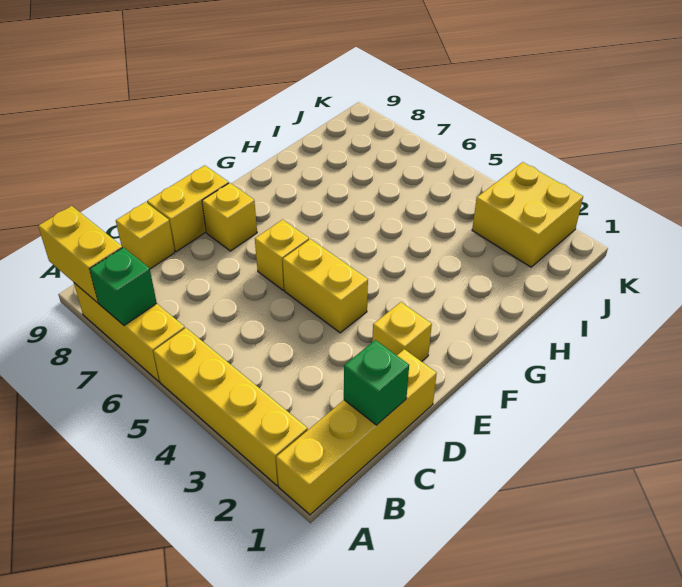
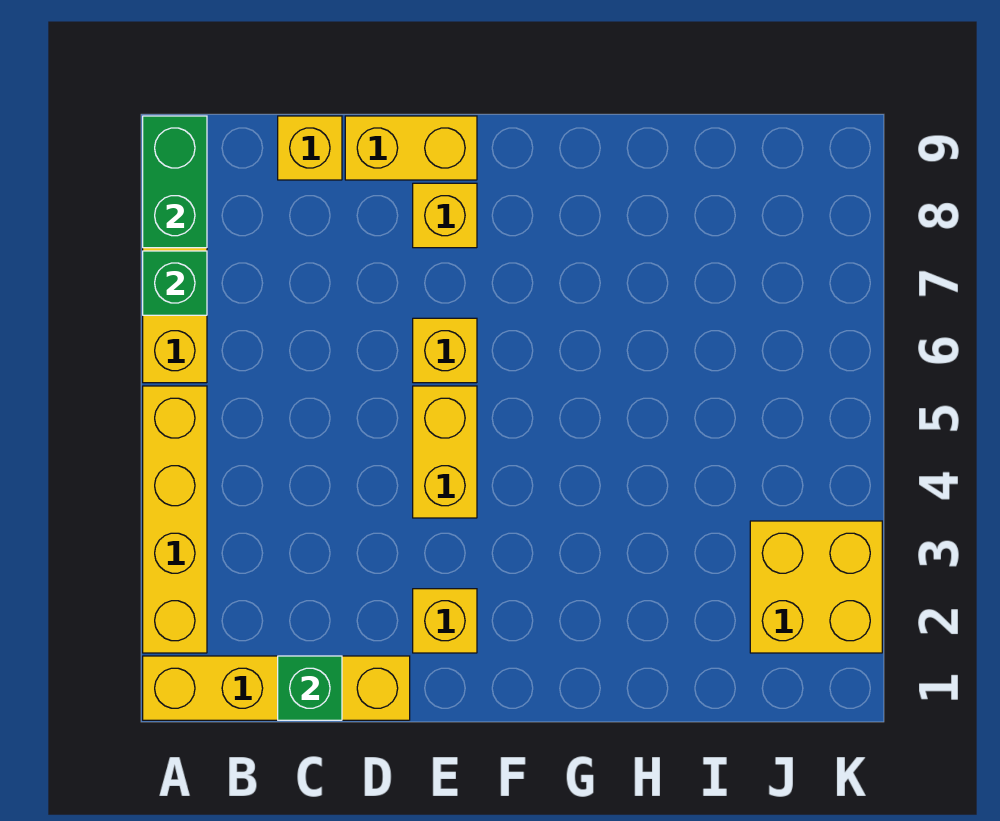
yellow 1x2 brick [38,206,122,303] -> green 1x2 brick [143,116,207,248]

